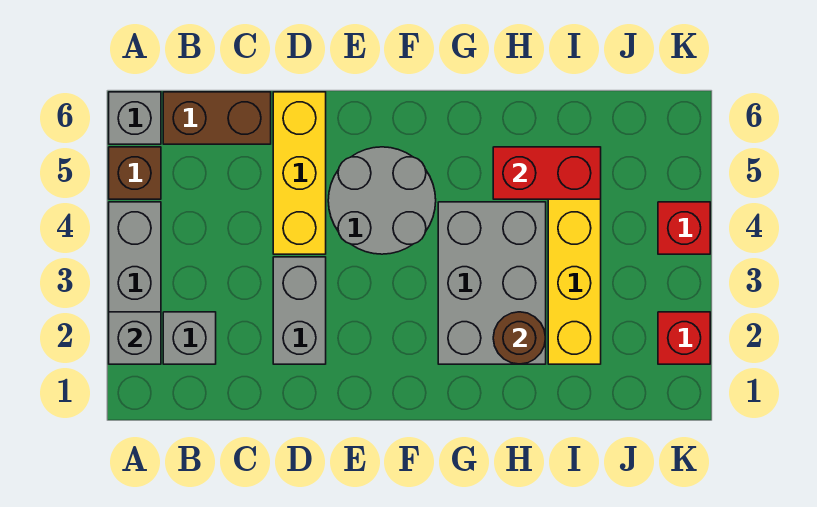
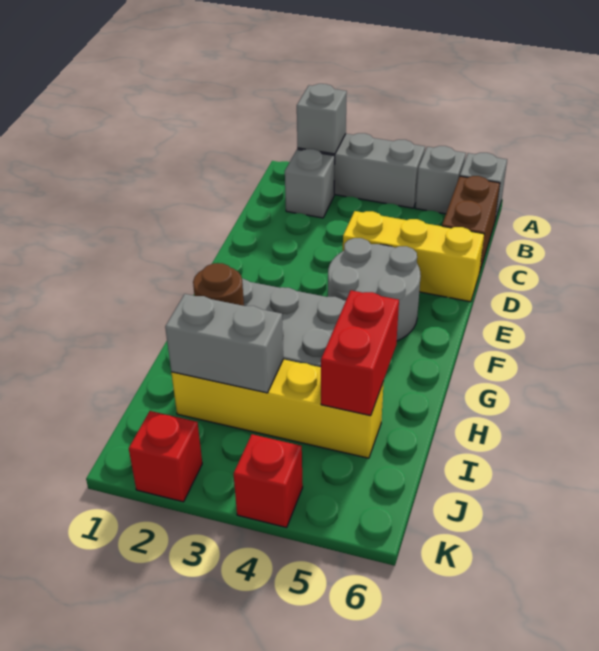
brown 1x1 brick [109,147,161,199] -> grey 1x1 brick [415,146,466,214]
grey 1x2 brick [273,257,326,364] -> grey 1x2 brick moved to [165,294,283,393]

